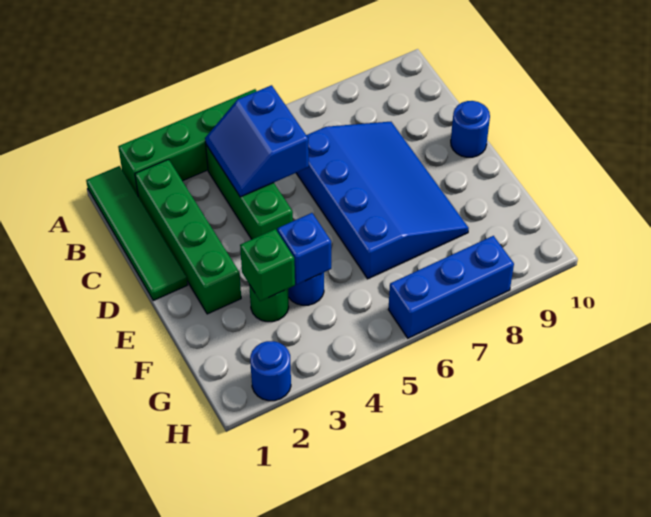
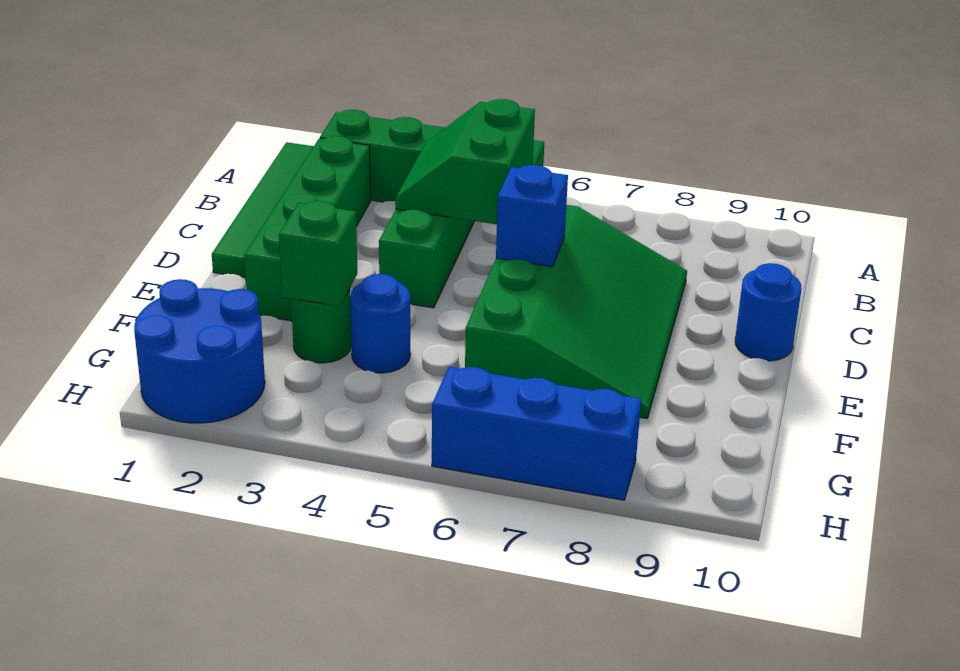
blue 2x2 slope [205,85,309,197] -> green 2x2 slope [395,99,535,224]
blue 3x4 slope [296,122,469,279] -> green 3x4 slope [465,205,687,419]
blue 1x1 brick [277,213,331,284] -> blue 1x1 brick moved to [496,165,568,267]
blue 1x1 round brick [250,341,291,401] -> blue 2x2 round brick [134,279,265,423]

